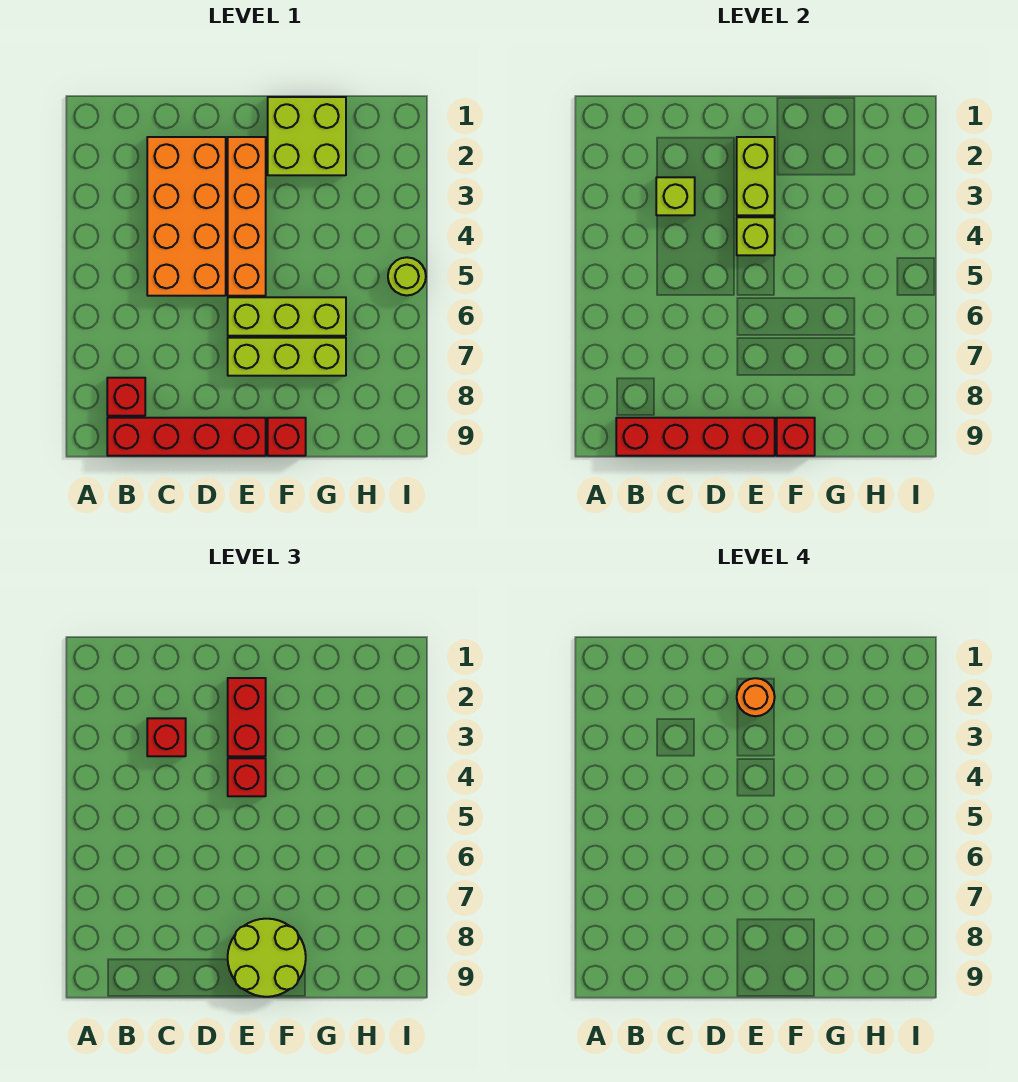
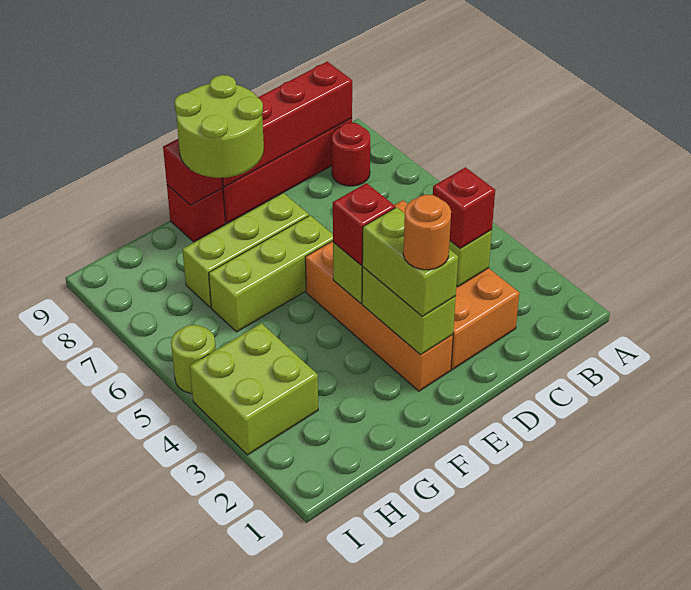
red 1x1 brick [107,378,145,416] -> red 1x1 round brick [332,123,370,186]
red 1x2 brick [228,678,266,756] -> lime 1x2 brick [362,207,458,317]
lime 2x2 brick [268,97,346,175] -> lime 2x2 brick moved to [190,323,318,455]

